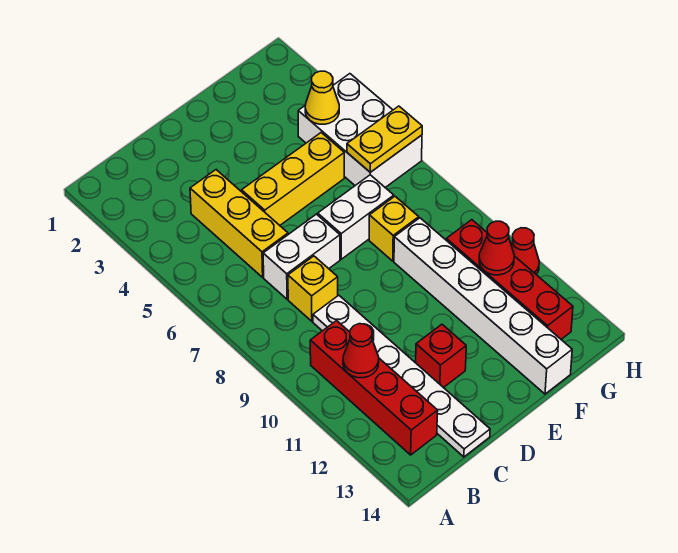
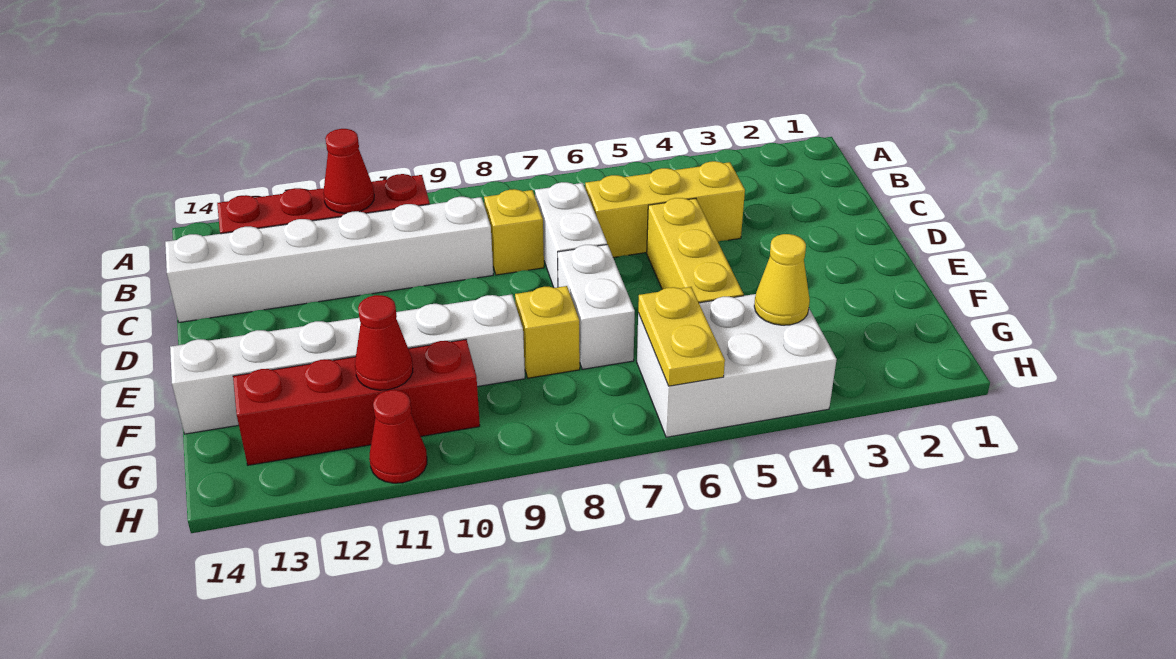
white 1x6 plate [313,295,490,457] -> white 1x6 brick [165,197,493,322]
red 1x1 brick [416,324,466,388] -> none

